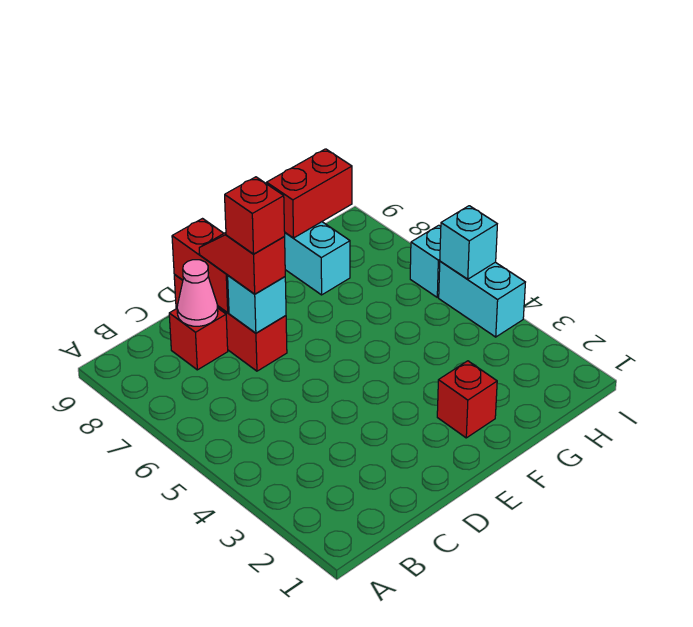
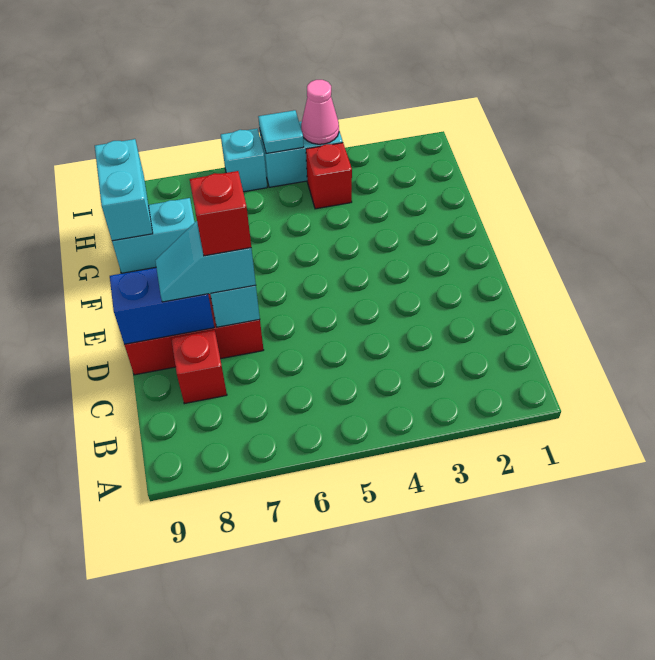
pink 1x1 cone [177,260,218,326] -> pink 1x1 cone moved to [301,80,339,144]
red 1x2 slope [199,233,285,294] -> cyan 1x2 slope [155,221,256,302]
red 1x2 brick [172,219,229,313] -> blue 1x2 brick [110,268,214,344]
red 1x1 brick [437,361,497,438] -> red 1x1 brick moved to [306,143,352,209]
red 1x2 brick [267,149,352,238] -> cyan 1x2 brick [95,139,153,241]
cyan 1x1 brick [440,206,497,279] -> cyan 1x1 tile [258,110,304,153]

